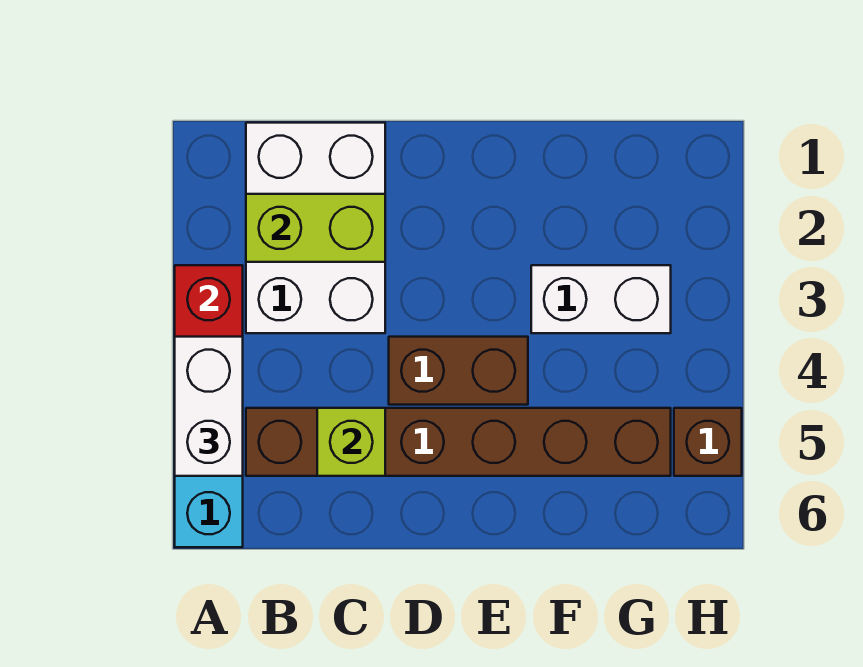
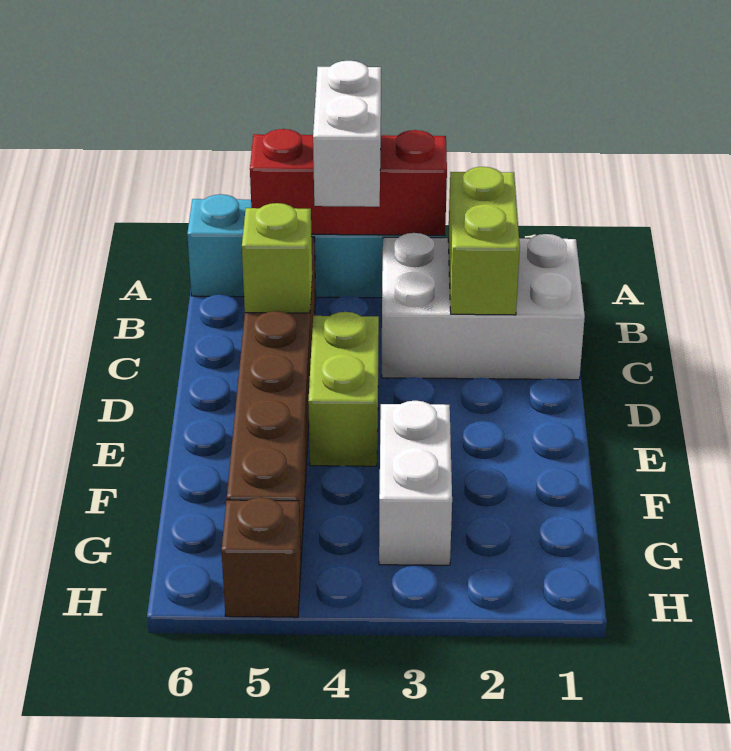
white 1x2 brick [175,337,243,476] -> white 1x2 brick turned to [313,61,381,207]
brown 1x2 brick [389,337,528,405] -> lime 1x2 brick [308,312,379,466]

